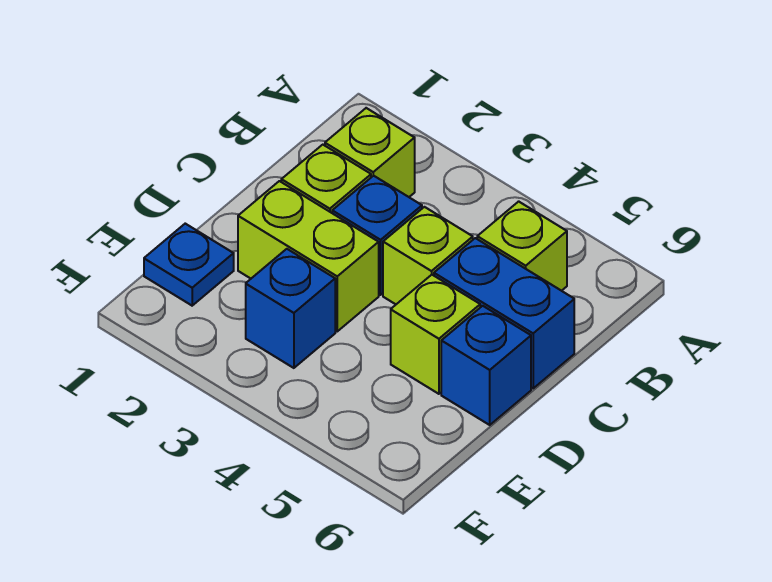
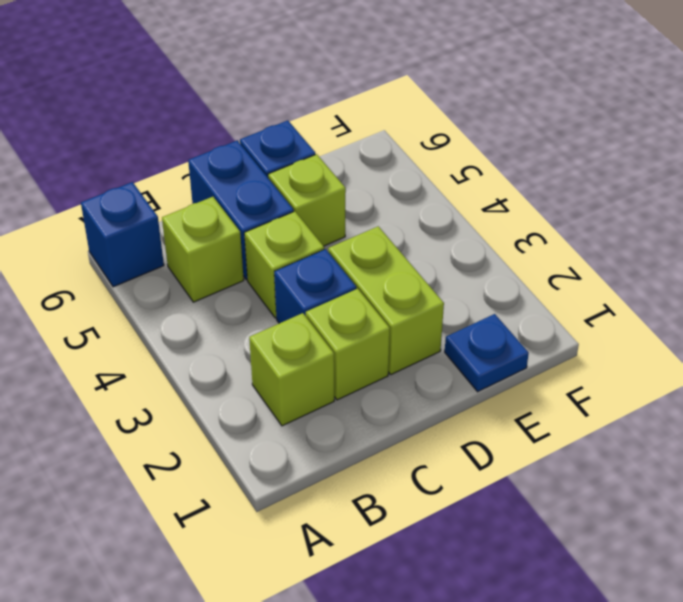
blue 1x1 brick [246,249,335,368] -> blue 1x1 brick moved to [81,182,164,287]

